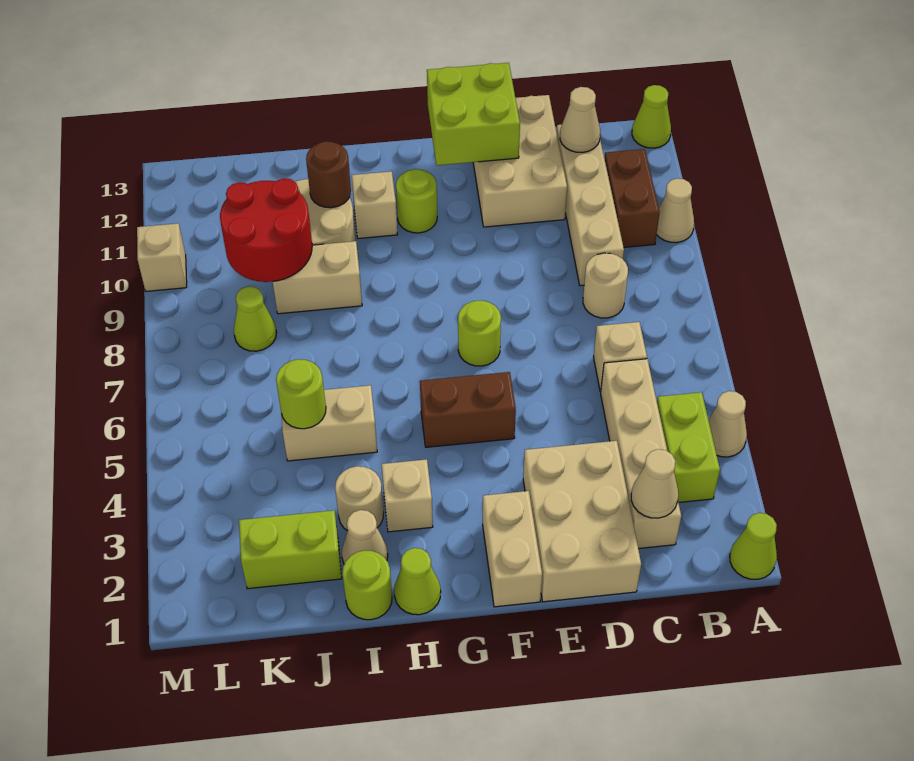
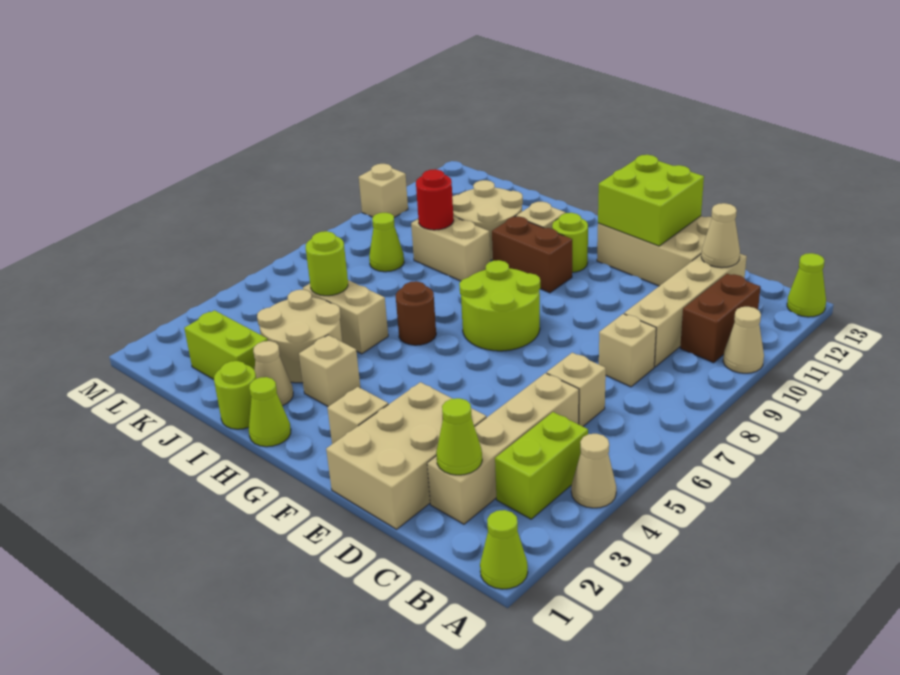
tan 1x1 cone [631,449,678,518] -> lime 1x1 cone [436,398,482,475]
tan 1x1 round brick [583,253,628,318] -> tan 1x1 brick [599,314,656,387]
tan 2x3 brick [473,95,567,227] -> tan 2x3 brick turned to [597,216,712,286]
tan 1x2 brick [483,491,542,607] -> tan 1x1 brick [328,387,388,444]
brown 1x2 brick [420,372,516,447] -> brown 1x2 brick moved to [492,216,572,293]
lime 1x1 round brick [458,300,501,366] -> lime 2x2 round brick [459,260,540,351]
tan 1x1 round brick [335,466,384,531] -> tan 2x2 round brick [257,290,343,383]
brown 1x1 round brick [306,141,351,208] -> brown 1x1 round brick moved to [396,281,436,345]
red 2x2 round brick [220,178,312,282] -> red 1x1 round brick [416,169,454,230]

